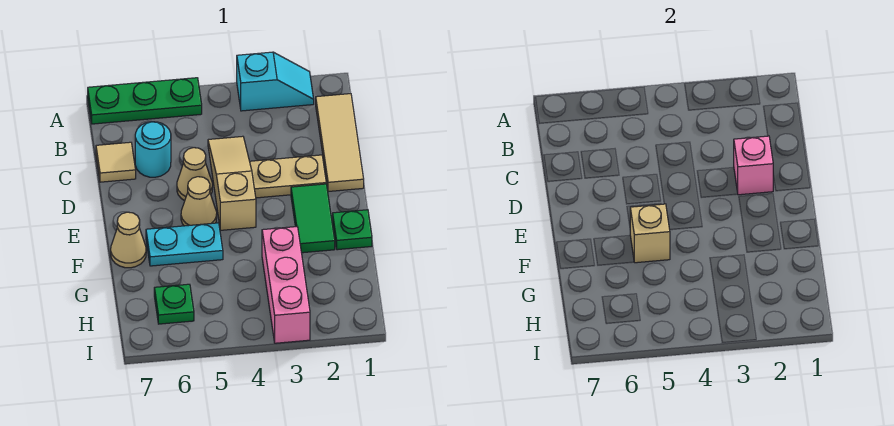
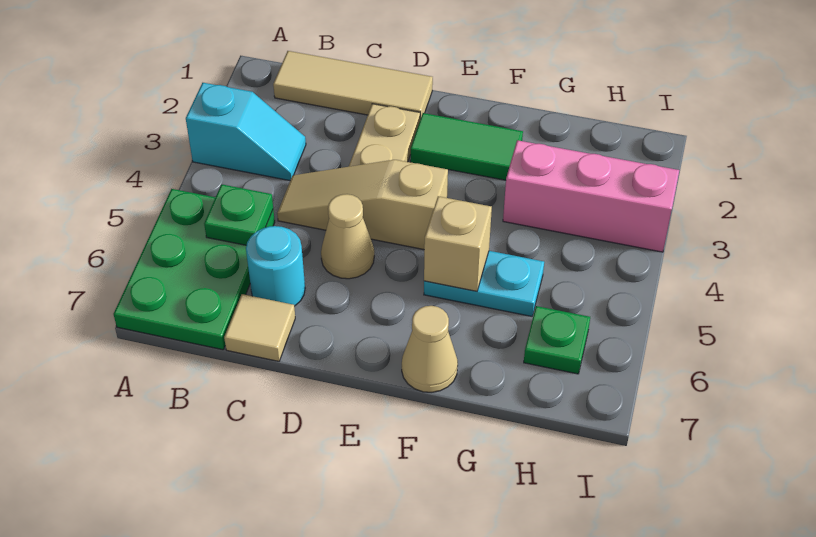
cyan 1x2 slope [237,52,314,111] -> cyan 1x2 slope turned to [186,83,306,181]
green 1x3 plate [88,78,202,124] -> green 2x3 plate [114,189,275,350]
pink 1x1 brick [734,136,773,195] -> none
tan 1x1 cone [181,177,217,226] -> none
green 1x1 plate [333,210,372,250] -> green 1x1 plate moved to [204,184,273,245]
cyan 1x2 plate [146,223,223,266] -> cyan 1x2 plate turned to [424,251,544,316]

